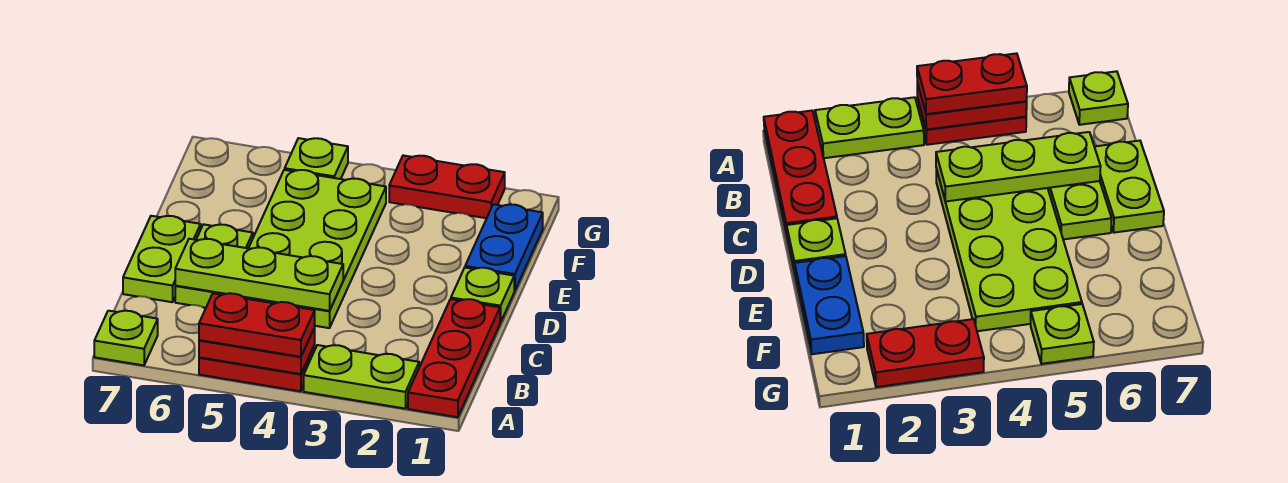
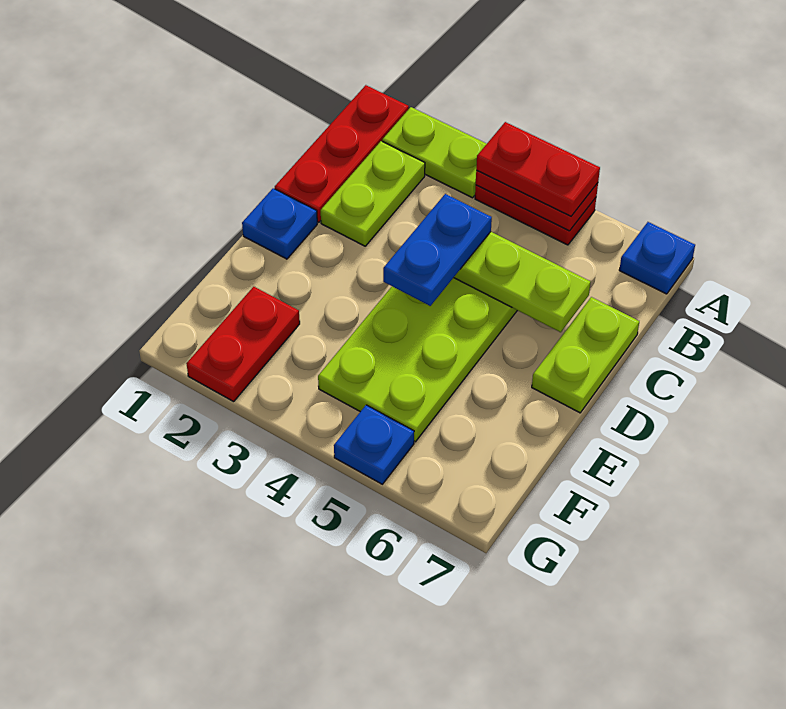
lime 1x1 plate [94,311,158,365] -> blue 1x1 plate [619,222,695,294]
lime 1x2 plate [175,224,253,308] -> lime 1x2 plate moved to [321,141,425,246]
lime 1x1 plate [451,268,514,322] -> blue 1x1 plate [242,188,317,259]
blue 1x2 plate [465,204,543,291] -> blue 1x2 plate moved to [383,194,492,306]
red 1x2 plate [389,155,505,218] -> red 1x2 plate turned to [186,287,300,402]
lime 1x1 plate [285,138,348,179] -> blue 1x1 plate [334,405,414,484]

